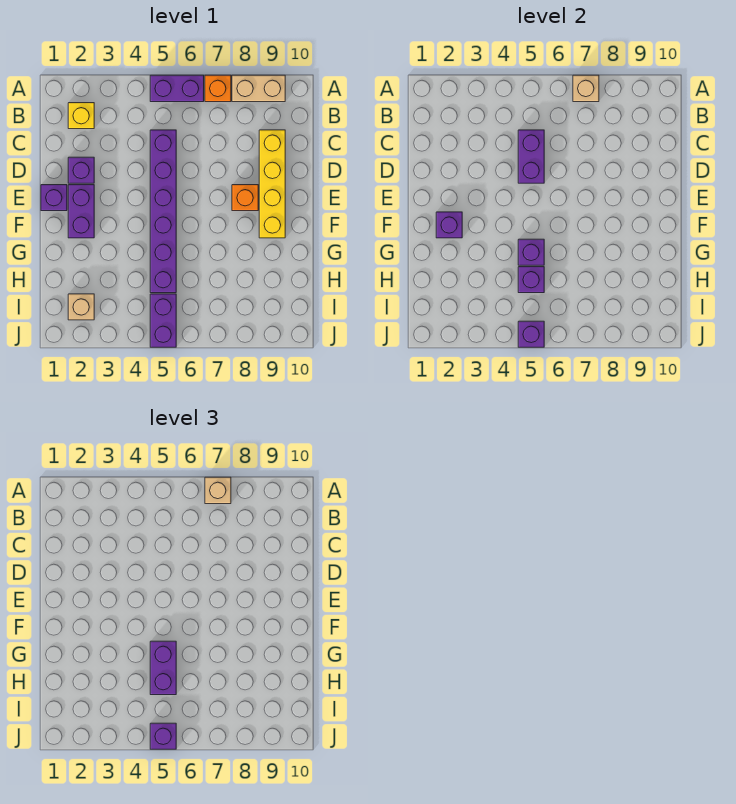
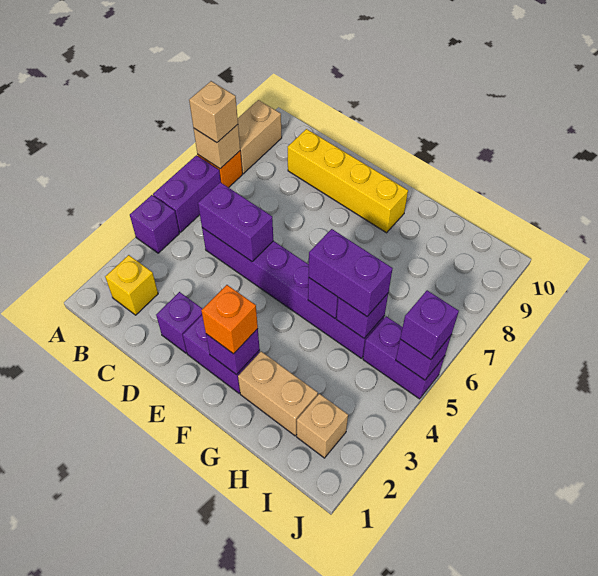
purple 1x1 brick [41,185,67,211] -> purple 1x1 brick moved to [130,195,179,253]
orange 1x1 brick [232,185,258,211] -> orange 1x1 brick moved to [201,285,258,354]
none -> tan 1x2 brick [238,351,318,436]

